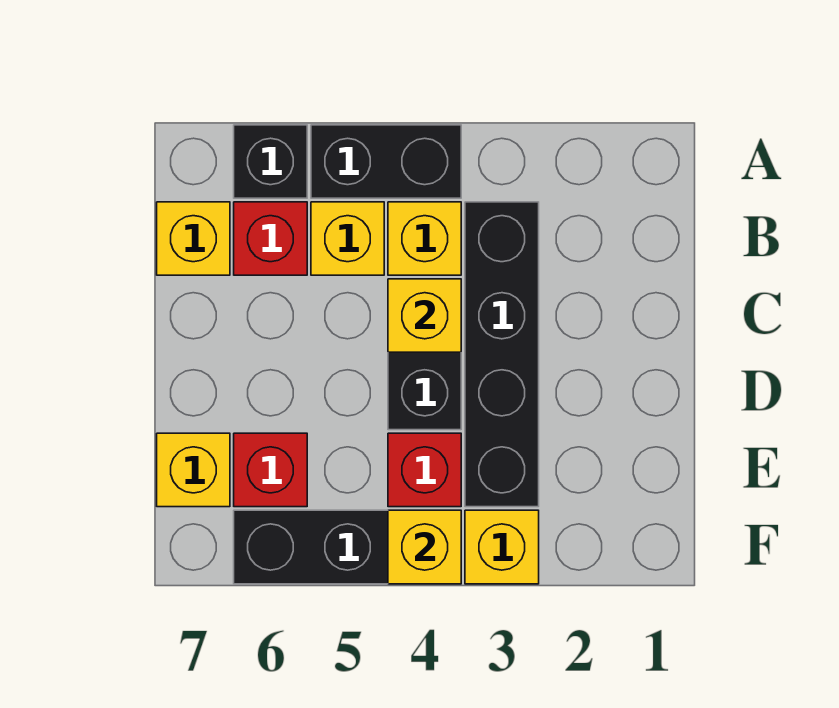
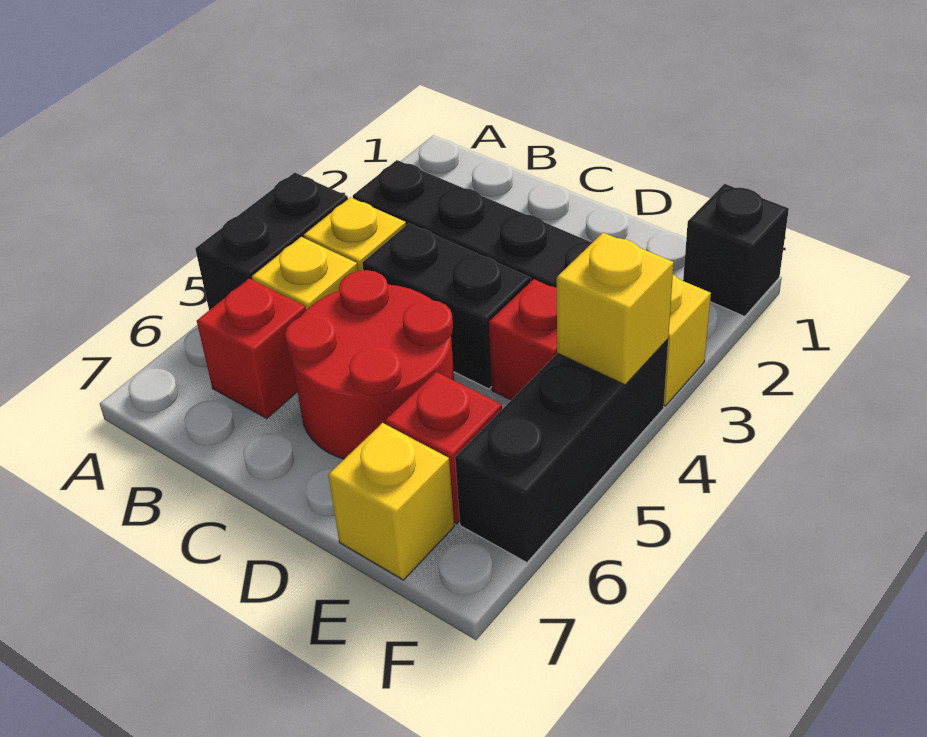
black 1x1 brick [234,125,307,198] -> black 1x1 brick moved to [683,184,789,316]
yellow 1x1 brick [157,202,230,275] -> none
yellow 1x1 brick [388,279,461,352] -> none
none -> red 2x2 round brick [285,270,454,459]

